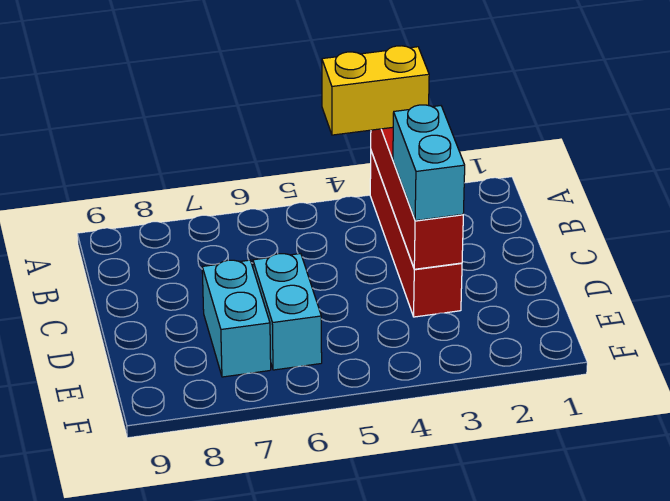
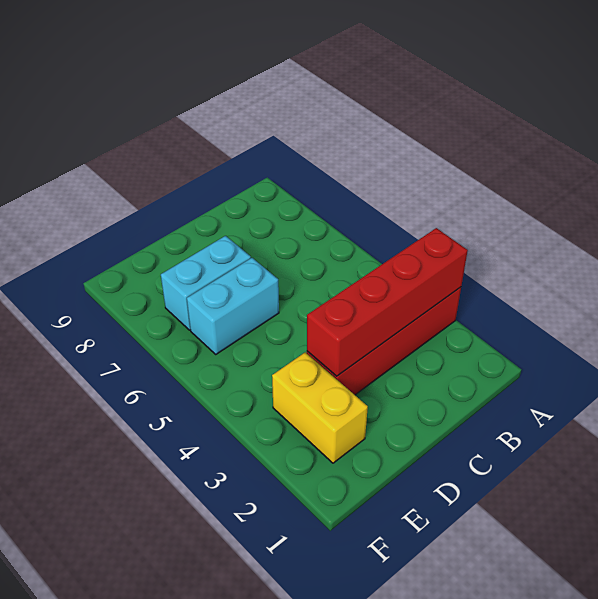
yellow 1x2 brick [322,46,429,135] -> yellow 1x2 brick moved to [272,352,368,463]
cyan 1x2 brick [393,105,465,221] -> none

